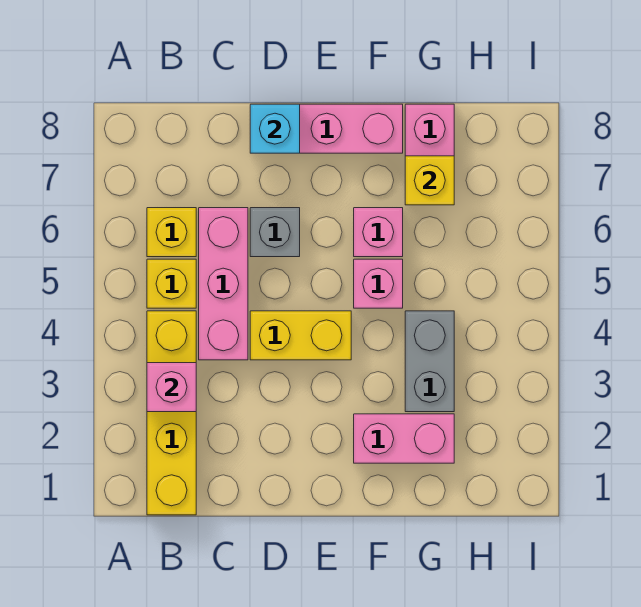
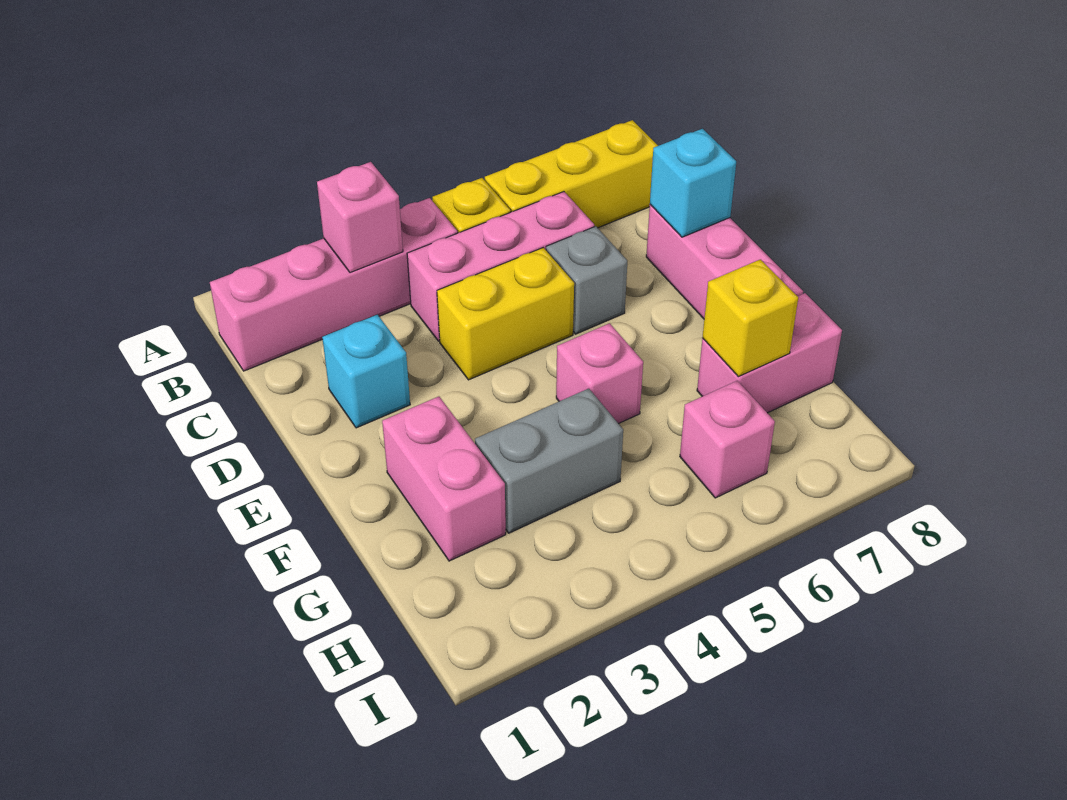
yellow 1x4 brick [147,311,196,515] -> pink 1x4 brick [210,198,458,371]
yellow 1x1 brick [147,208,196,257] -> yellow 1x3 brick [485,120,658,228]
none -> cyan 1x1 brick [322,315,410,428]
yellow 1x2 brick [250,311,351,360] -> yellow 1x2 brick turned to [437,248,574,380]
pink 1x1 brick [354,208,403,257] -> pink 1x1 brick moved to [680,381,775,498]

